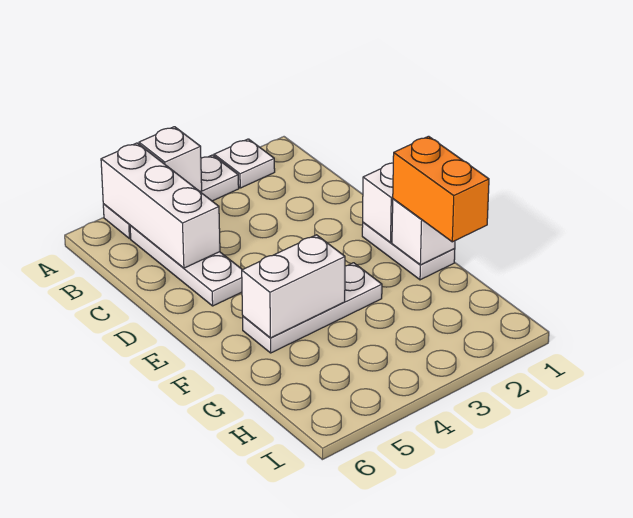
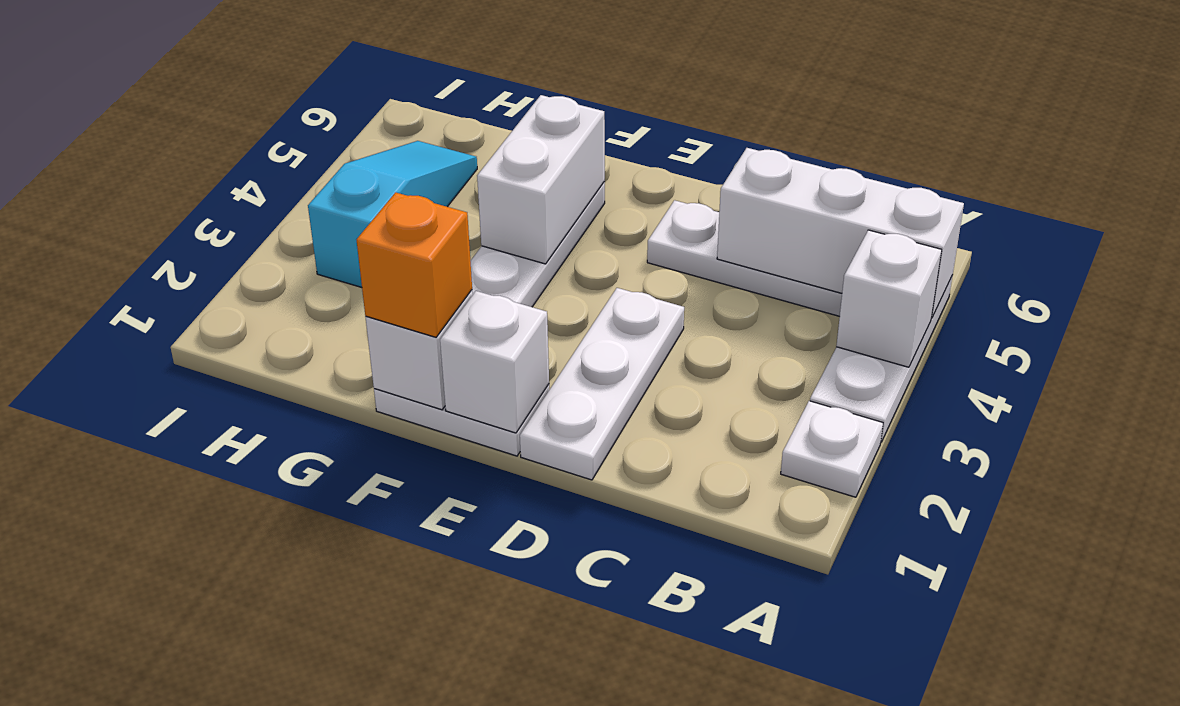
none -> white 1x3 plate [520,288,684,480]
orange 1x2 brick [393,136,489,242] -> orange 1x1 brick [356,192,472,337]
none -> cyan 1x3 slope [308,141,477,287]

